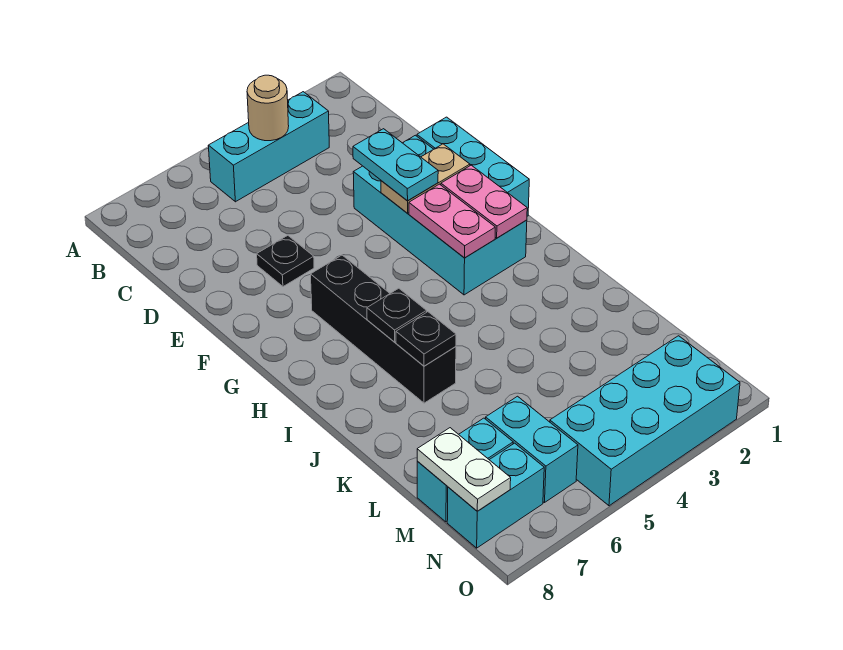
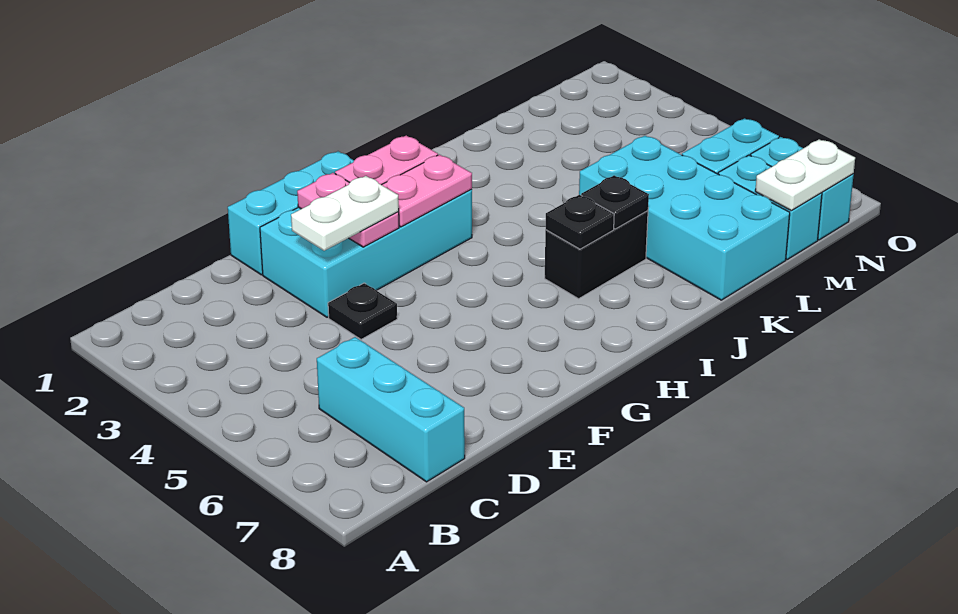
cyan 1x3 brick [208,92,329,202] -> cyan 1x3 brick moved to [317,337,465,482]
tan 1x1 round brick [247,75,289,141] -> none
cyan 1x2 plate [353,129,438,201] -> white 1x2 plate [291,176,399,251]
black 1x1 plate [257,235,314,287] -> black 1x1 plate moved to [328,283,397,340]
tan 1x2 plate [381,144,470,213] -> pink 1x2 plate [297,173,399,247]
black 1x4 brick [311,255,456,403] -> black 1x2 brick [545,211,648,299]
cyan 2x4 brick [550,336,740,506] -> cyan 2x4 brick moved to [579,136,790,300]

